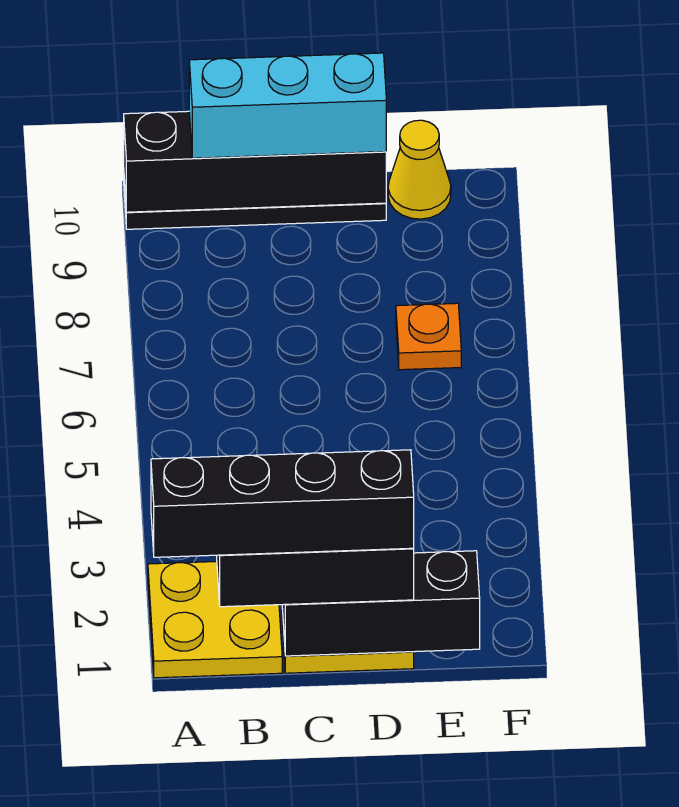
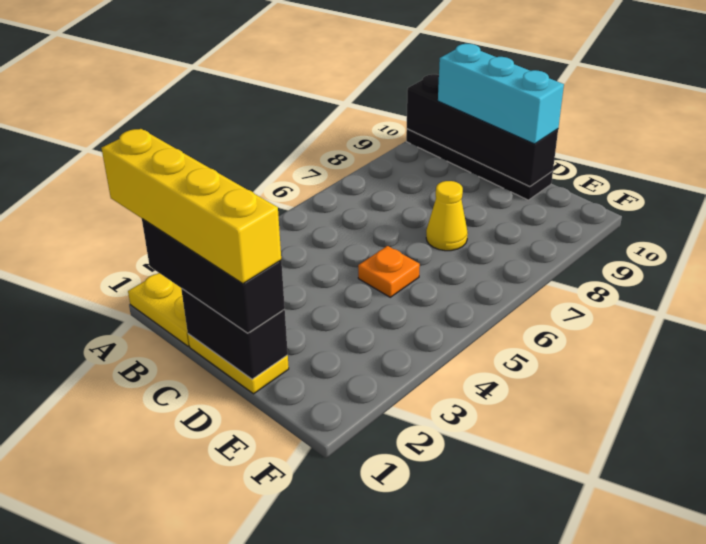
black 1x4 brick [151,450,414,557] -> yellow 1x4 brick [102,129,281,284]
black 1x3 brick [282,551,480,656] -> black 1x2 brick [181,288,288,379]
orange 1x1 plate [396,303,461,370] -> orange 1x1 plate moved to [358,246,420,297]
yellow 1x1 cone [388,120,451,219] -> yellow 1x1 cone moved to [426,181,468,251]

